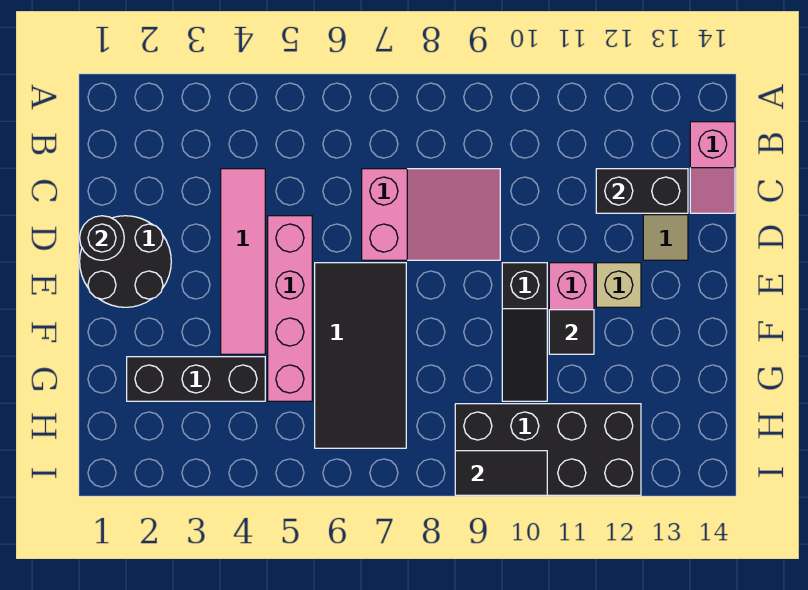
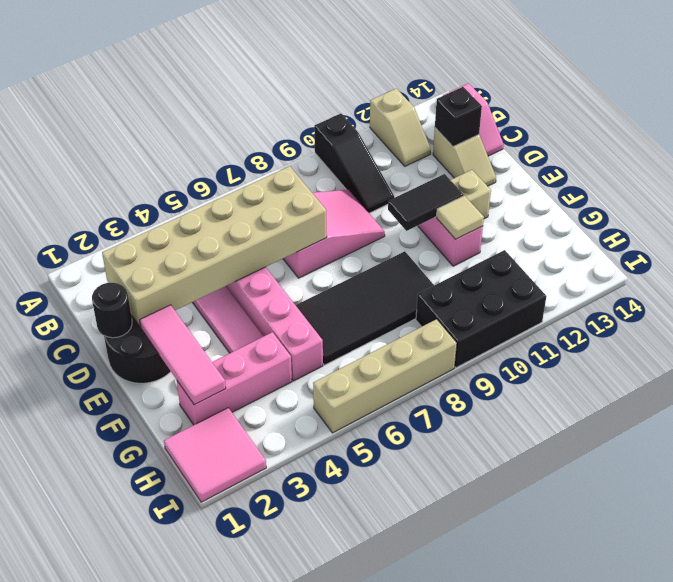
none -> tan 1x2 slope [370,88,431,166]
none -> tan 2x6 brick [102,166,327,327]
black 1x2 brick [596,169,688,213] -> black 1x1 brick [435,87,482,146]
none -> pink 1x3 tile [140,305,226,405]
black 2x4 tile [315,263,406,448] -> black 2x4 tile turned to [296,251,434,365]
black 1x3 slope [502,263,547,401] -> black 1x3 slope moved to [314,114,394,213]
black 1x1 tile [549,310,594,354] -> tan 1x1 tile [436,196,484,239]
black 1x3 brick [127,357,265,401] -> pink 1x3 brick [177,332,292,425]
none -> pink 2x2 tile [164,408,266,502]
black 2x4 brick [455,404,641,495] -> black 2x3 brick [416,250,546,368]
none -> tan 1x4 brick [313,319,457,433]
black 1x2 tile [455,451,547,495] -> black 1x2 tile moved to [388,174,464,231]

